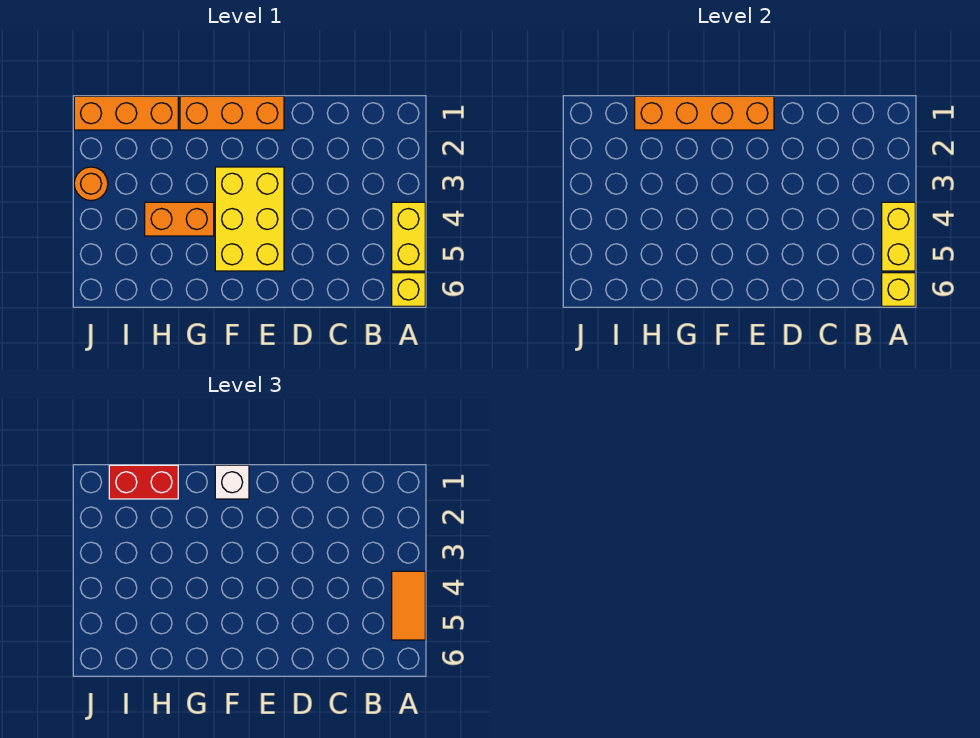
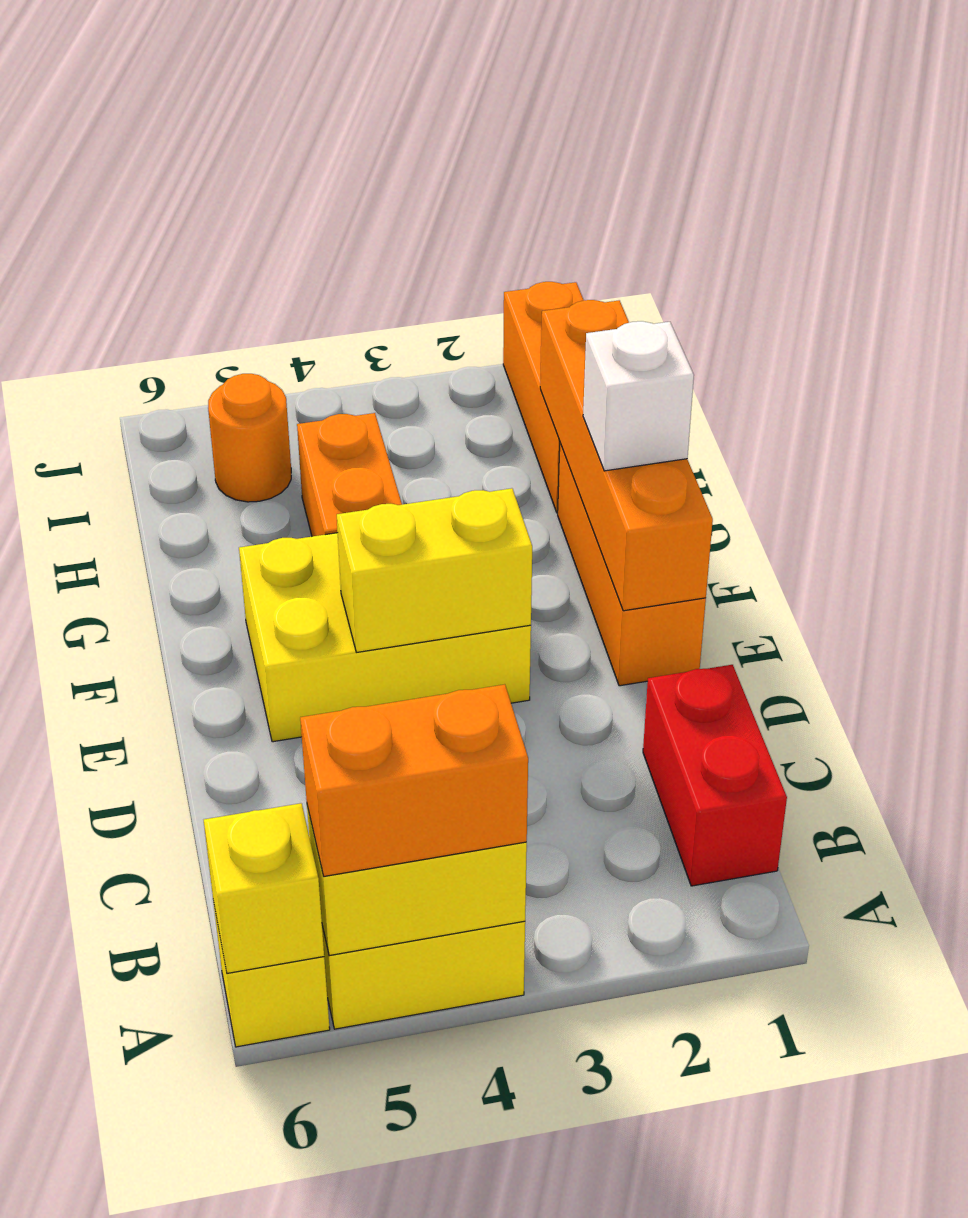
orange 1x2 tile [392,571,425,640] -> orange 1x2 brick [300,684,528,876]
none -> yellow 1x2 brick [337,488,532,652]
red 1x2 brick [109,465,178,499] -> red 1x2 brick moved to [643,665,787,886]
orange 1x1 round brick [74,167,108,200] -> orange 1x1 round brick moved to [208,374,291,502]

